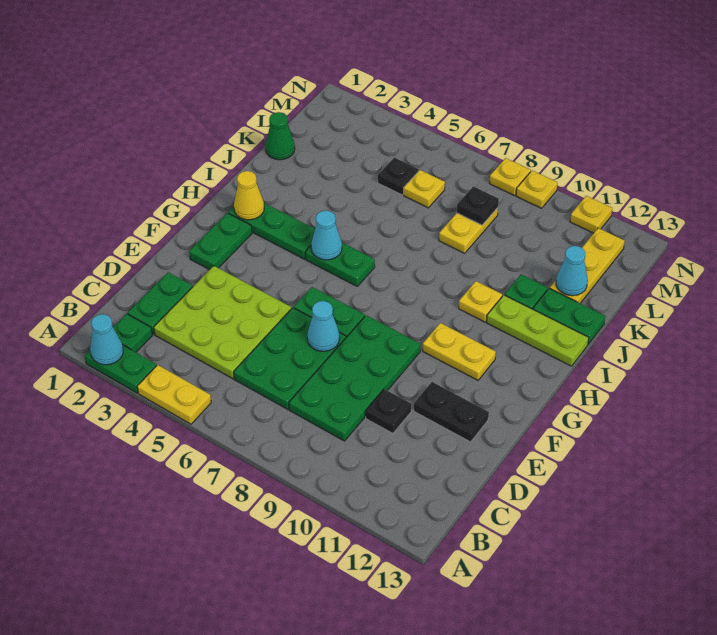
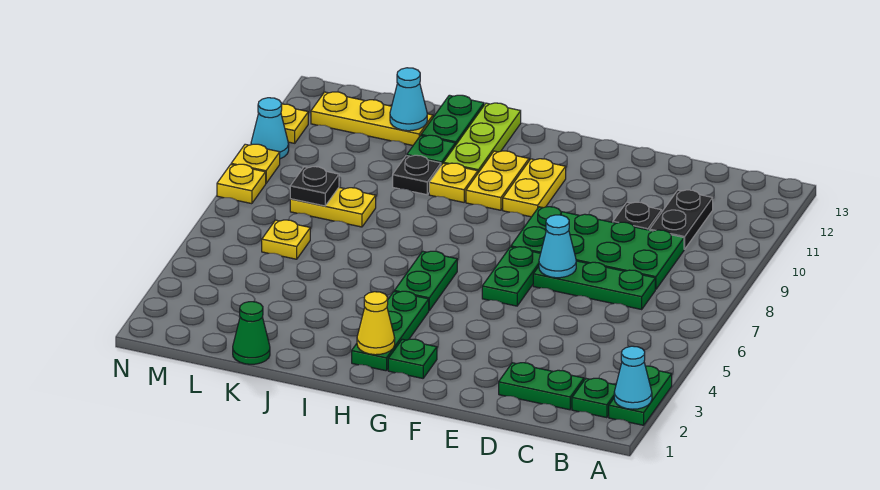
yellow 1x2 plate [137,365,211,424] -> yellow 1x2 plate moved to [466,151,529,210]
lime 3x3 plate [154,266,292,379] -> none
green 2x3 plate [234,308,346,409] -> green 1x3 plate [533,261,655,309]
black 1x2 plate [414,382,489,442] -> black 1x2 plate moved to [650,190,713,249]
green 1x2 plate [189,213,252,270] -> green 1x1 plate [388,339,437,378]
cyan 1x1 cone [311,211,342,260] -> cyan 1x1 cone moved to [251,98,289,159]
black 1x1 plate [378,157,419,195] -> black 1x1 plate moved to [393,155,441,195]

